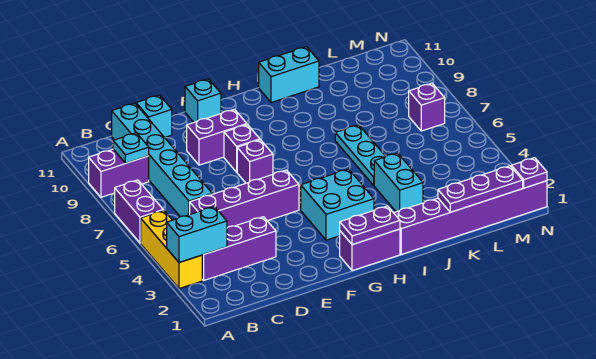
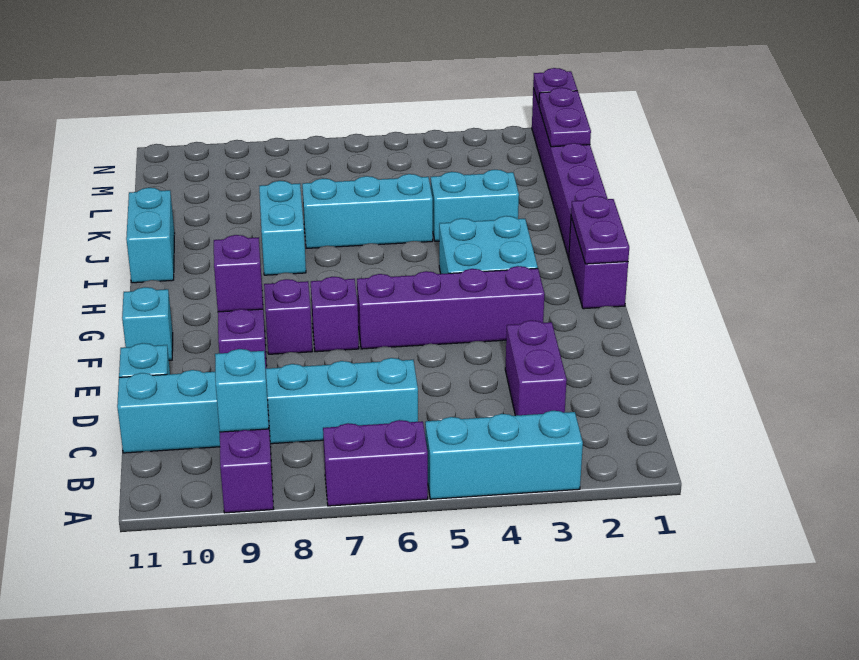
yellow 1x3 brick [141,210,202,289] -> cyan 1x3 brick [425,411,583,499]
cyan 1x2 brick [167,207,227,263] -> cyan 1x2 brick moved to [259,181,306,275]
purple 1x3 brick [202,217,276,280] -> purple 1x2 brick [505,320,567,416]
cyan 1x1 plate [113,133,149,163] -> cyan 1x1 brick [215,349,269,432]
purple 1x4 brick [190,170,299,228] -> purple 1x4 brick turned to [357,266,545,349]
cyan 1x3 plate [335,125,385,185] -> cyan 1x3 brick [302,174,433,248]
purple 1x3 plate [438,166,523,212] -> purple 1x2 plate [539,88,591,147]
purple 1x1 brick [409,83,445,131] -> purple 1x1 brick moved to [214,235,263,312]

